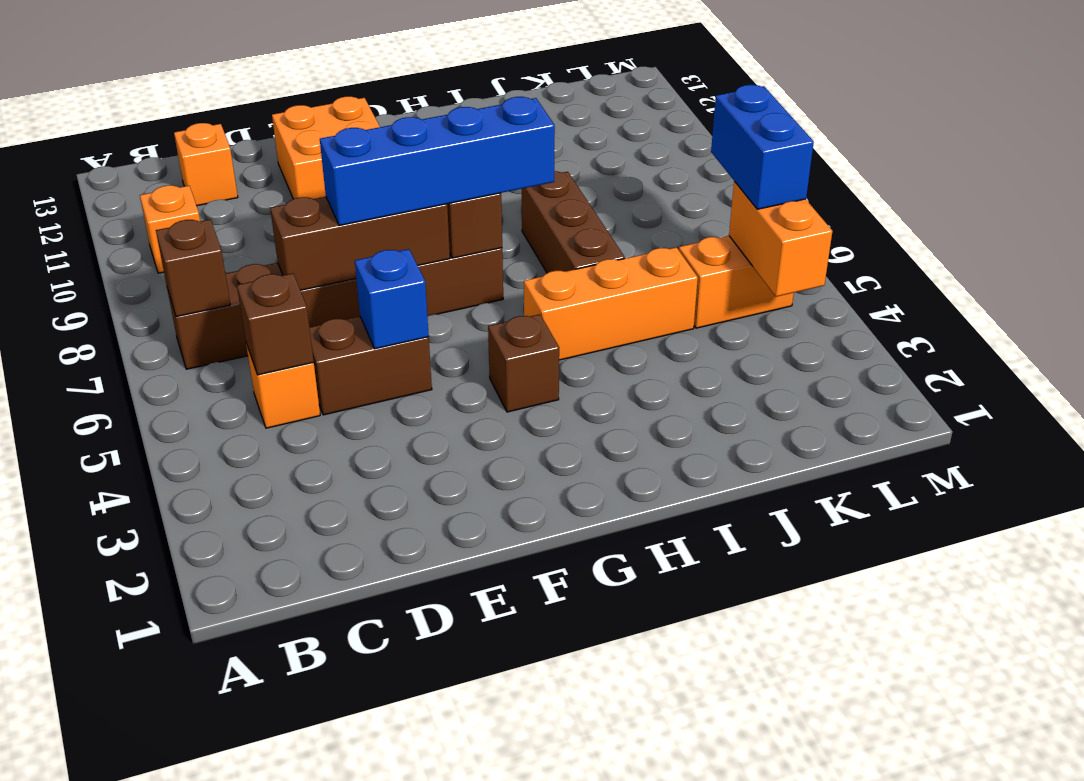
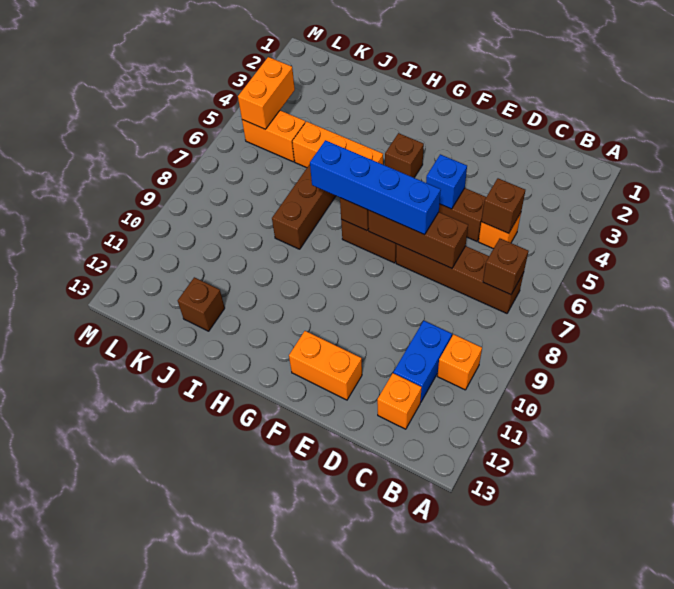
orange 2x2 brick [272,97,380,199] -> orange 1x2 brick [289,331,362,400]
none -> brown 1x1 brick [178,277,225,331]
blue 1x2 brick [711,85,814,209] -> blue 1x2 brick moved to [393,321,452,402]

